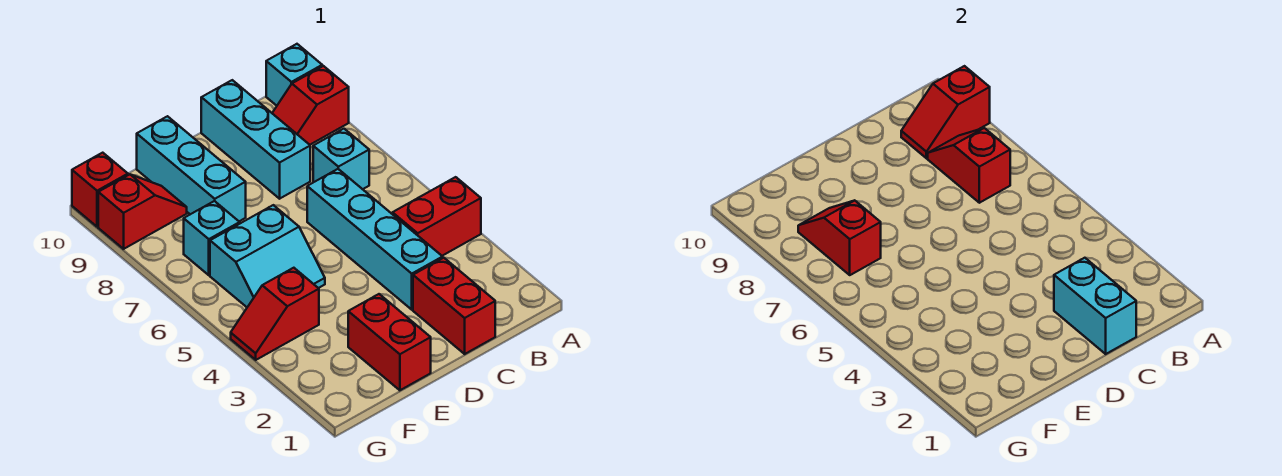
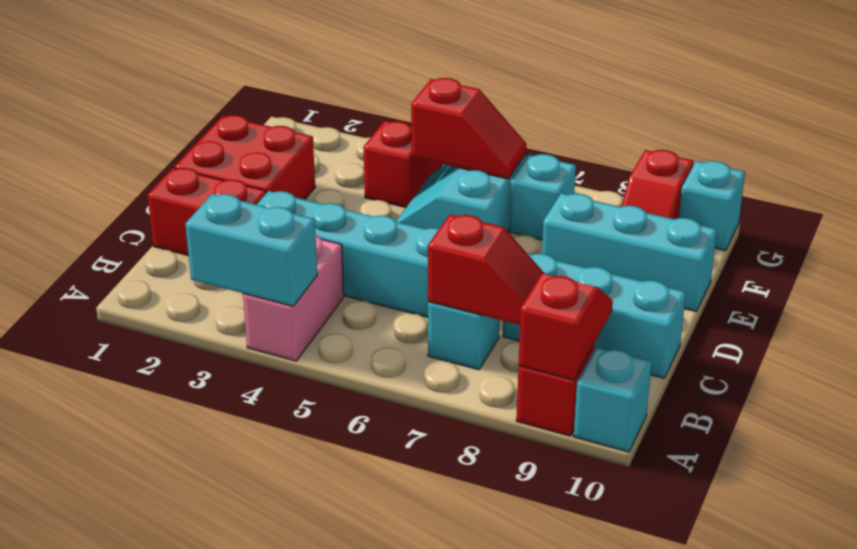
red 1x2 brick [393,177,481,256] -> pink 1x2 brick [243,235,344,361]
cyan 1x2 brick [1054,258,1136,354] -> cyan 1x2 brick moved to [185,194,317,306]
red 1x2 brick [348,294,431,390] -> red 2x2 brick [174,115,315,200]
red 1x2 slope [798,200,881,275] -> red 1x2 slope moved to [411,78,526,179]
red 1x1 brick [72,153,128,227] -> cyan 1x1 brick [679,161,745,251]

